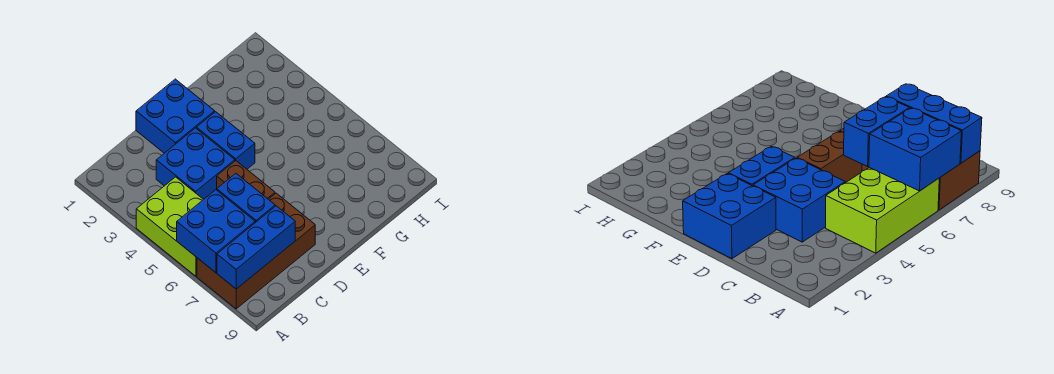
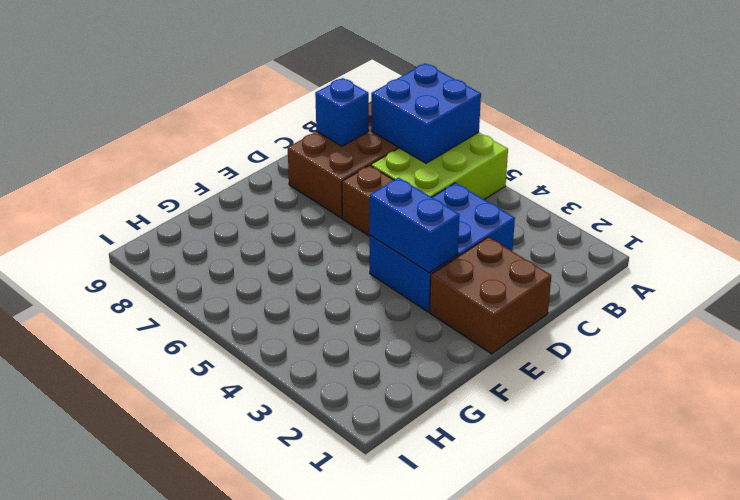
lime 2x3 brick [136,177,204,276] -> lime 2x3 brick turned to [371,132,508,200]
blue 1x3 brick [217,206,295,289] -> blue 1x1 brick [315,78,369,146]
blue 1x2 brick [217,173,275,223] -> blue 1x2 brick moved to [370,178,460,273]
blue 2x2 brick [136,79,215,153] -> brown 2x2 brick [430,237,551,354]

